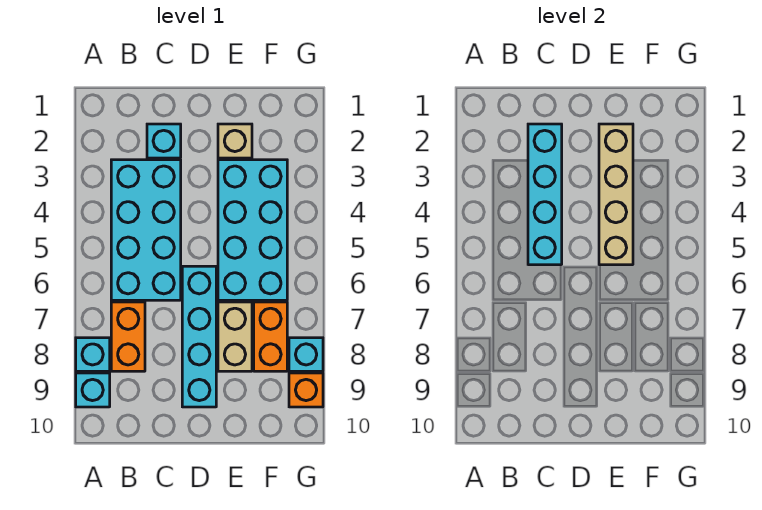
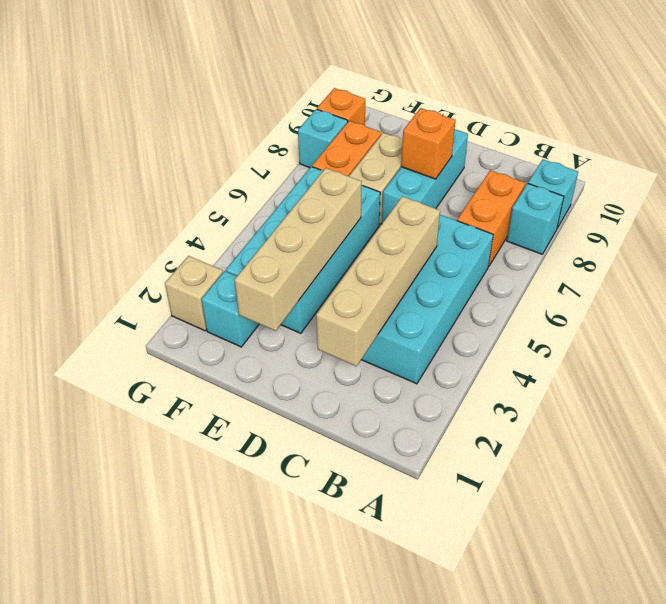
cyan 1x1 brick [147,124,181,158] -> cyan 1x1 brick moved to [201,271,259,347]
cyan 1x4 brick [528,124,562,265] -> tan 1x4 brick [316,196,440,366]
cyan 1x4 brick [182,266,216,407] -> cyan 1x3 brick [382,129,468,223]
none -> orange 1x1 brick [401,108,455,179]
tan 1x1 brick [218,124,252,158] -> tan 1x1 brick moved to [165,256,223,331]

